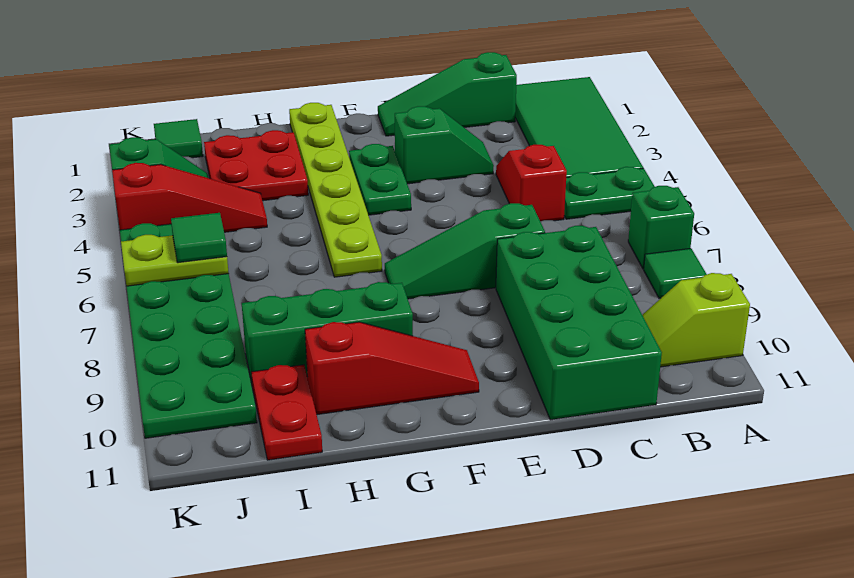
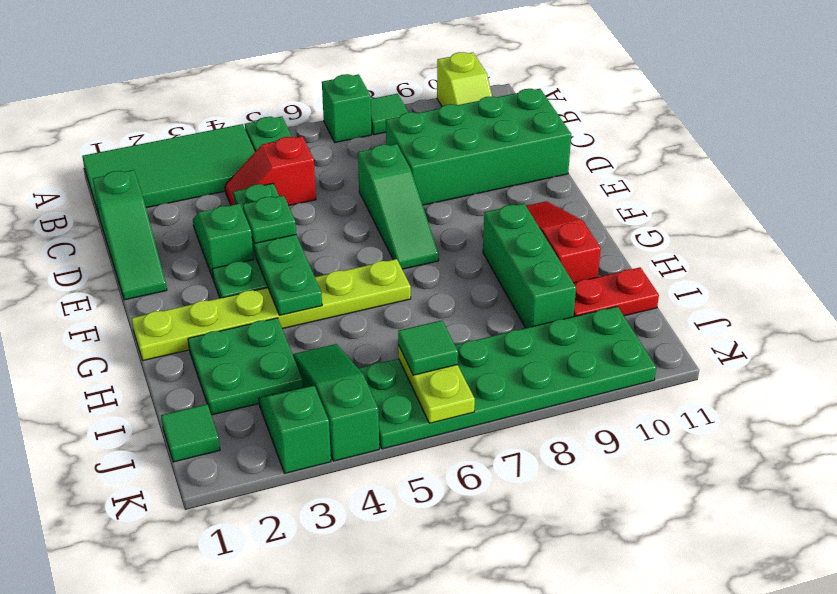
none -> green 1x4 plate [233,183,322,315]
none -> green 1x1 plate [243,195,296,243]
red 2x2 plate [204,130,308,201] -> green 2x2 plate [188,318,303,415]
red 1x3 slope [112,163,267,232] -> green 1x3 slope [293,344,379,461]

